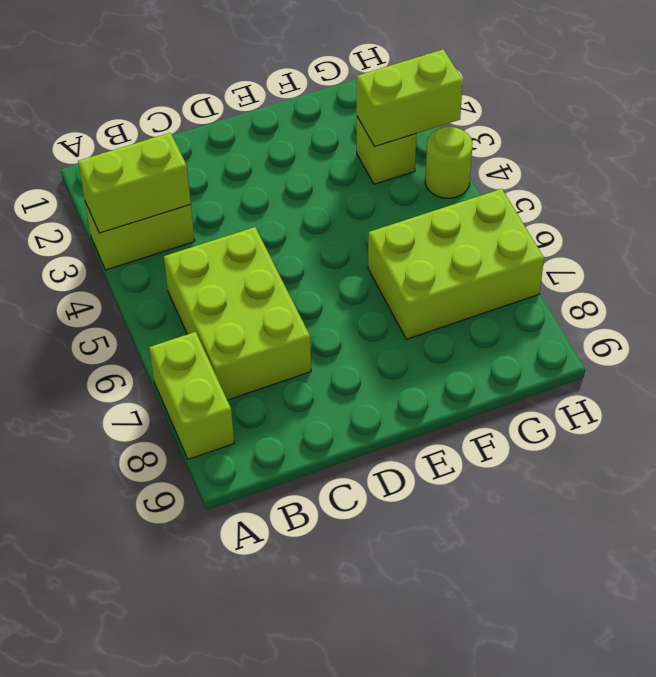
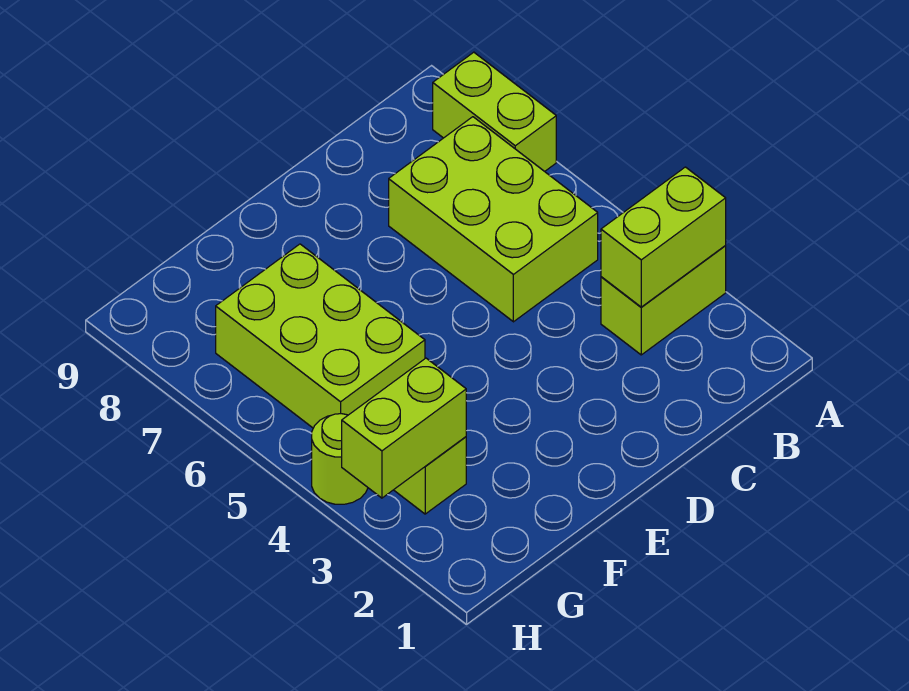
lime 2x3 brick [368,189,544,339] -> lime 2x3 brick turned to [216,244,425,428]

